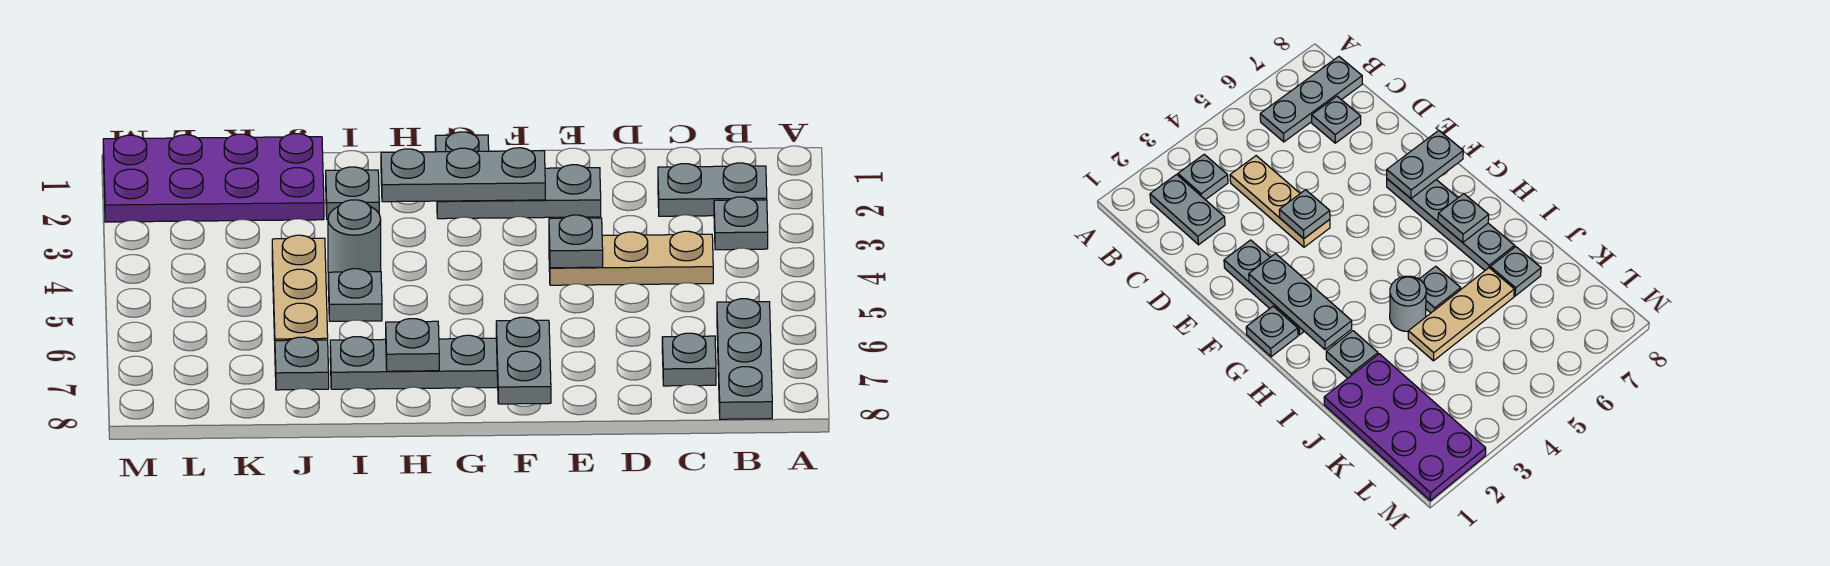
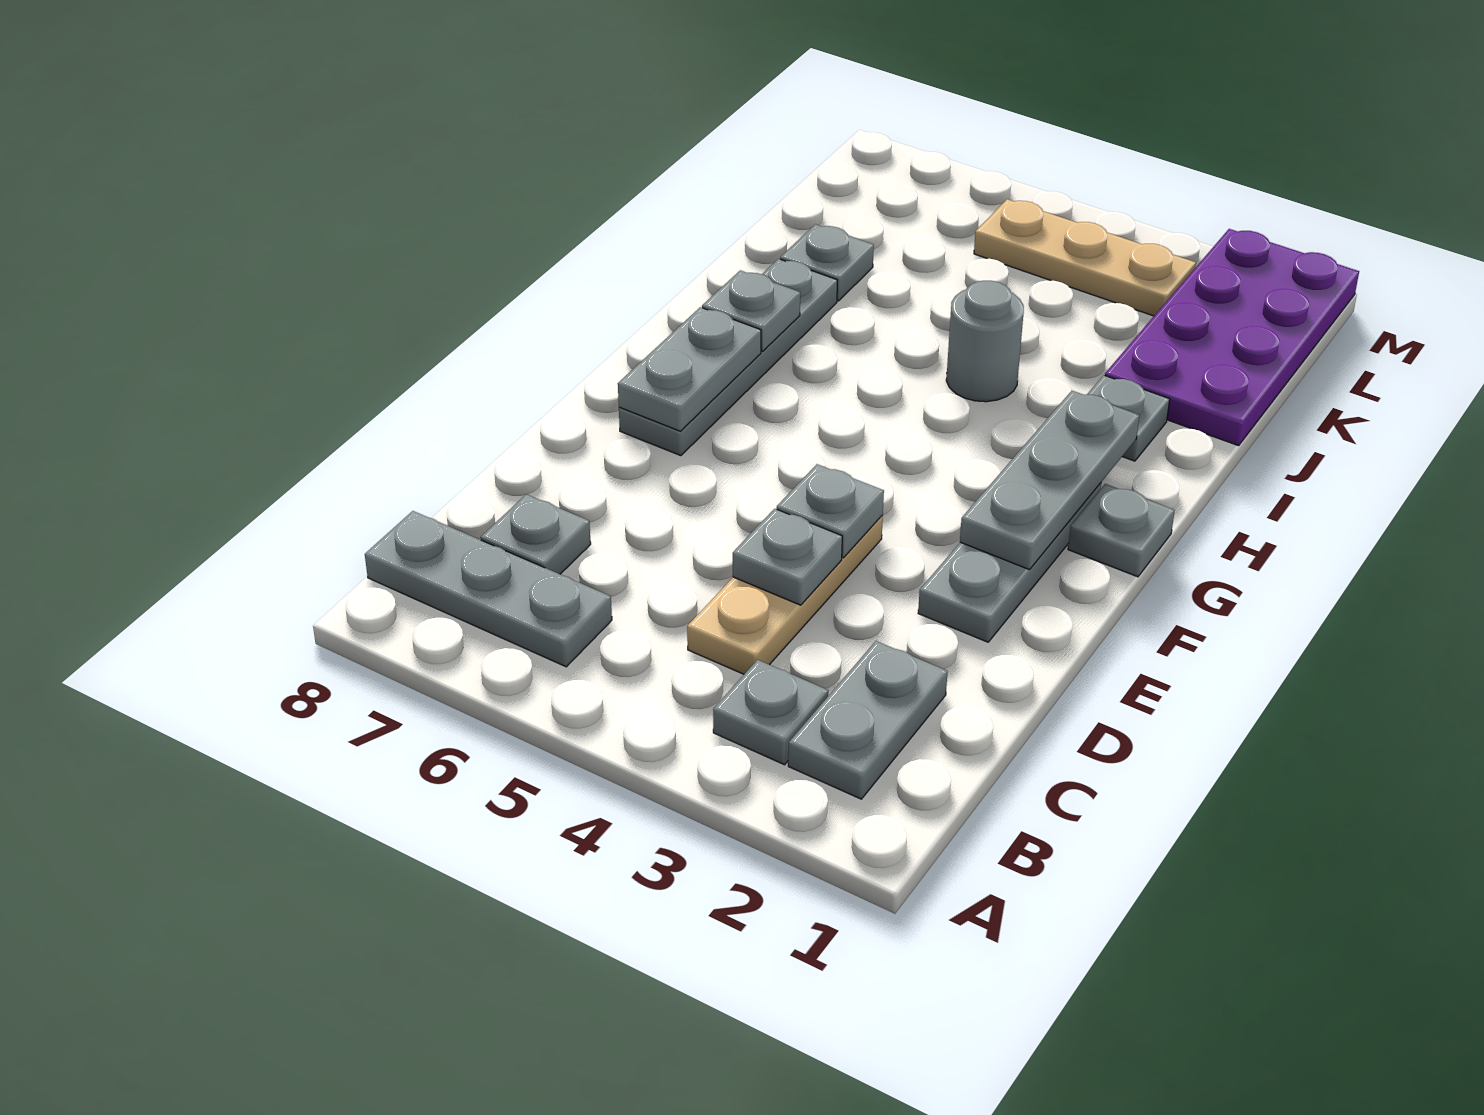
grey 1x2 plate [496,317,551,404] -> grey 1x2 plate turned to [618,307,761,431]
grey 1x1 plate [328,269,382,321] -> grey 1x1 plate moved to [733,509,842,605]
tan 1x3 plate [272,235,328,341] -> tan 1x3 plate moved to [974,199,1196,316]

